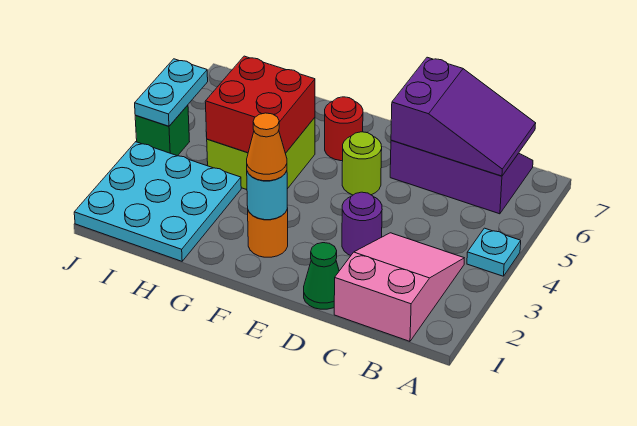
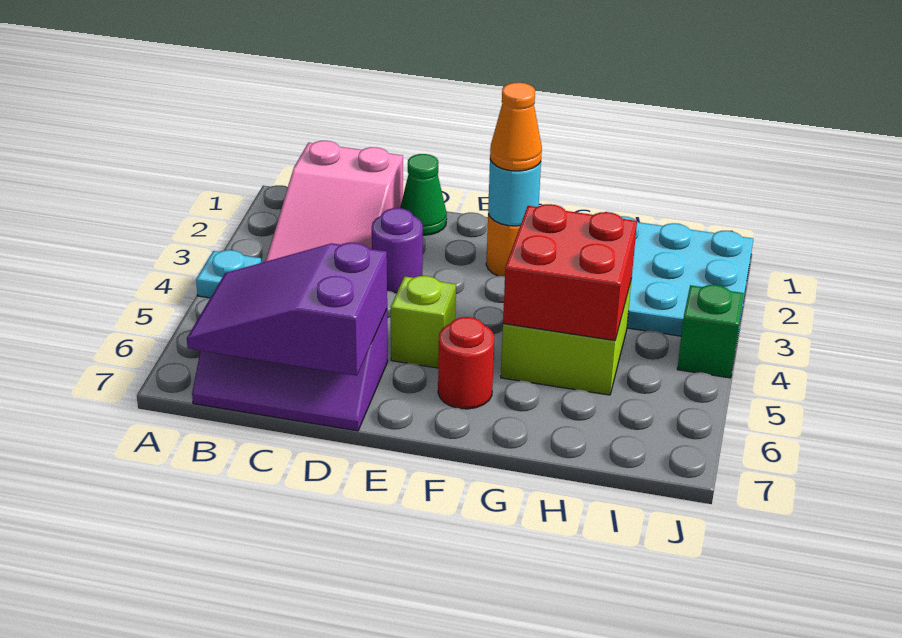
lime 1x1 round brick [342,132,382,195] -> lime 1x1 brick [391,276,456,368]
cyan 1x2 plate [135,59,208,126] -> none

